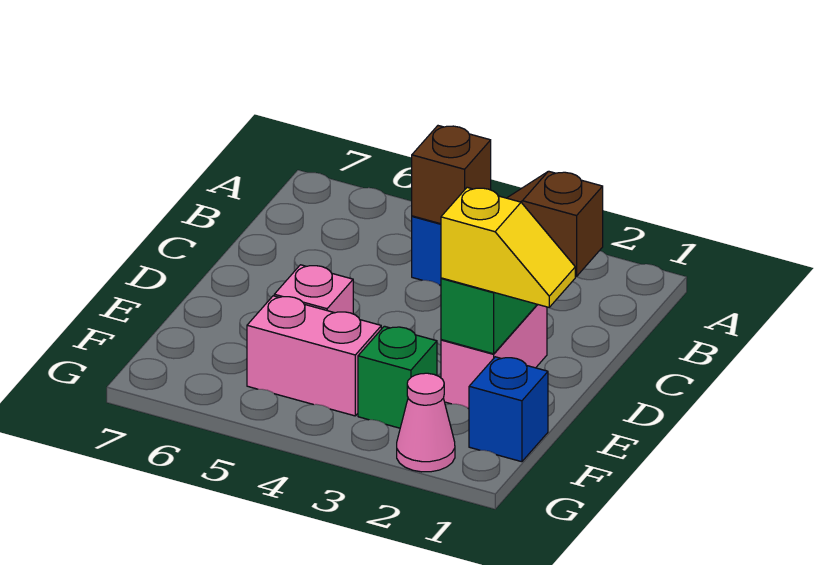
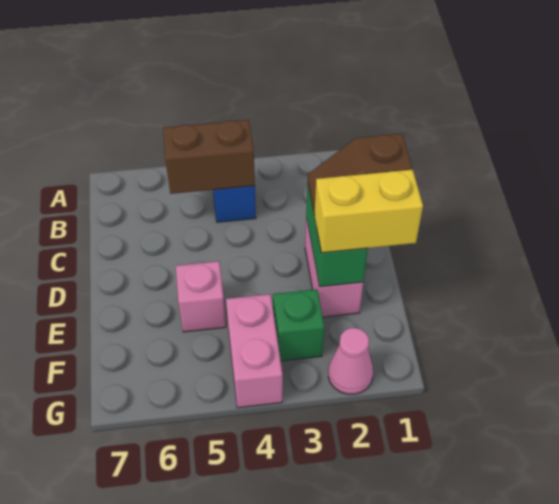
brown 1x1 brick [412,126,491,224] -> brown 1x2 brick [163,120,255,194]
yellow 1x2 slope [441,187,575,307] -> yellow 1x2 brick [314,170,423,253]
blue 1x1 brick [469,357,548,462] -> none
pink 1x2 brick [247,296,381,416] -> pink 1x2 brick turned to [226,294,283,408]

